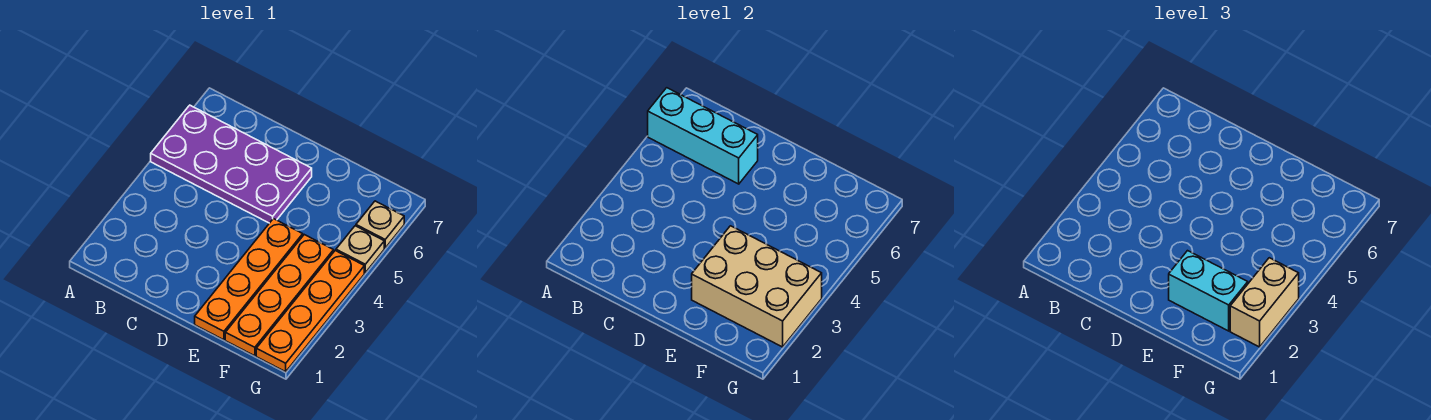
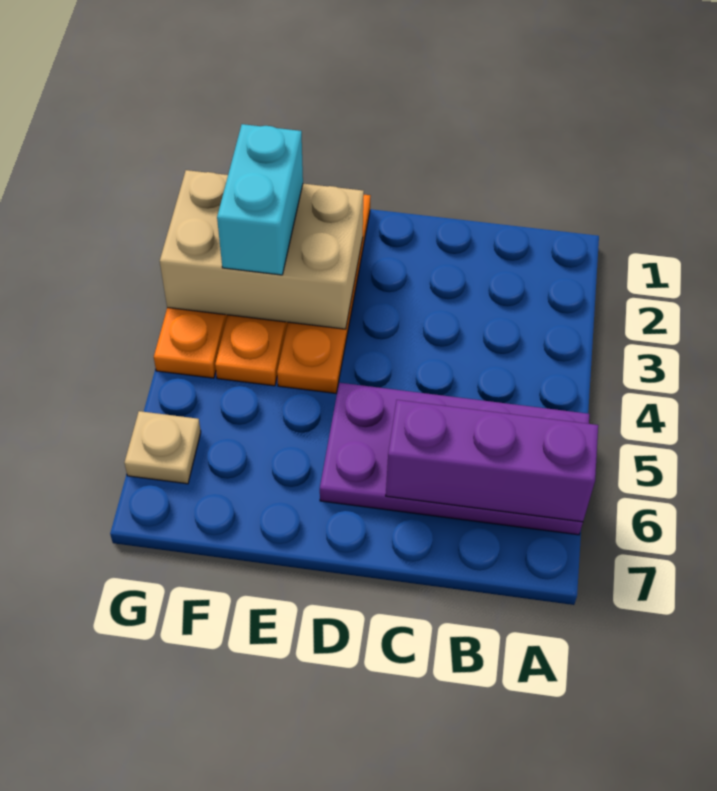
cyan 1x3 brick [648,88,758,184] -> purple 1x3 brick [386,400,598,522]
cyan 1x2 brick [1169,251,1248,331] -> cyan 1x2 brick turned to [217,124,303,275]
tan 1x2 brick [1230,258,1299,347] -> none
tan 1x1 plate [336,226,384,273] -> none

